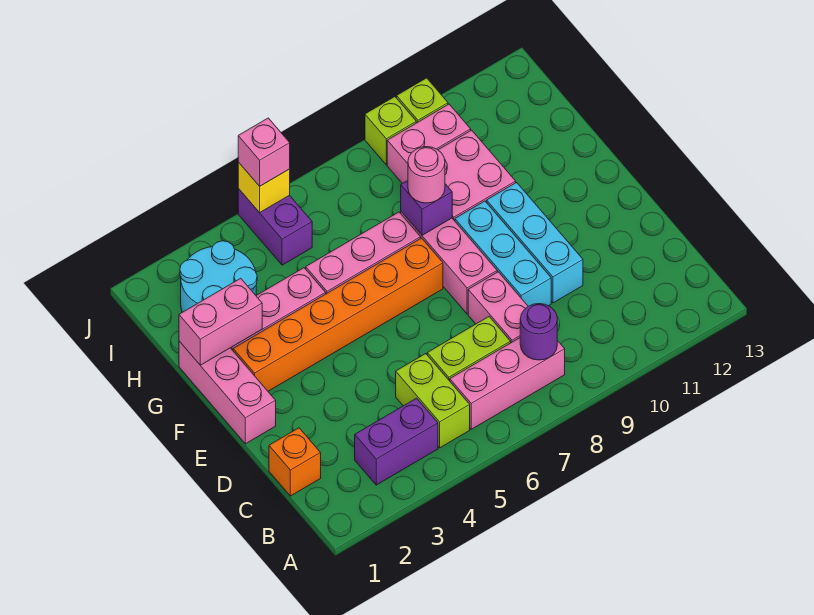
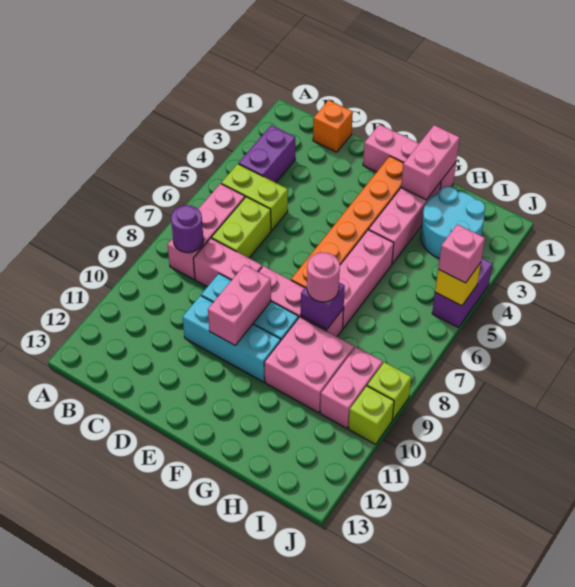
none -> pink 1x2 brick [208,265,271,345]
purple 1x2 brick [238,189,312,265] -> purple 1x2 brick turned to [432,258,493,328]

